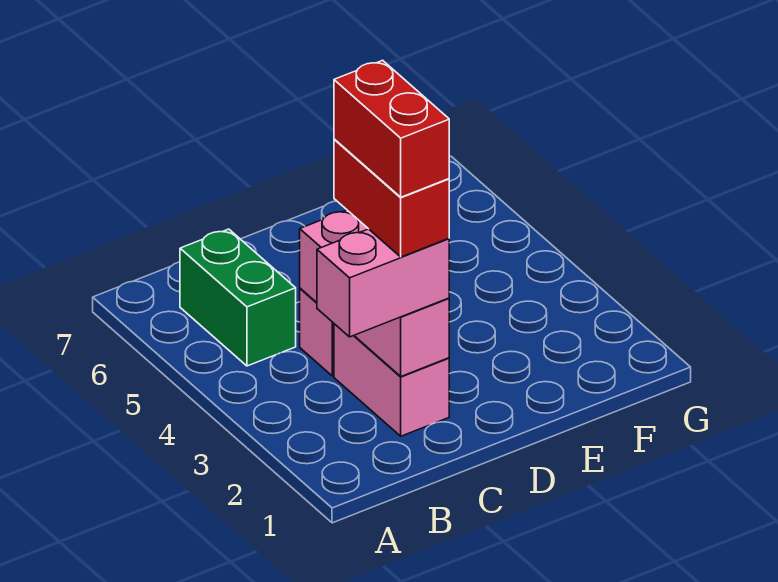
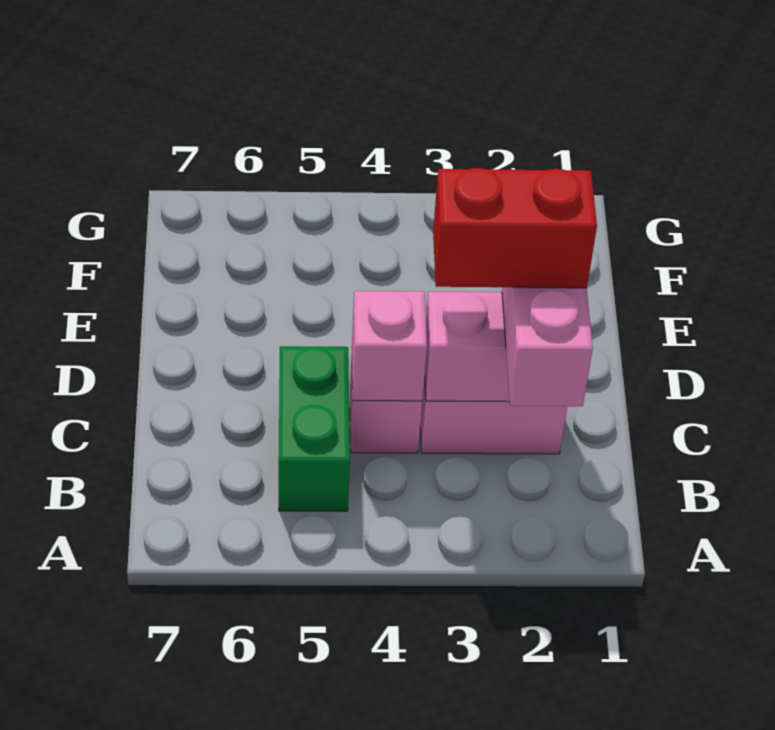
green 1x2 brick [180,229,296,366] -> green 1x2 brick turned to [279,346,350,511]
red 1x2 brick [334,60,449,197] -> none

